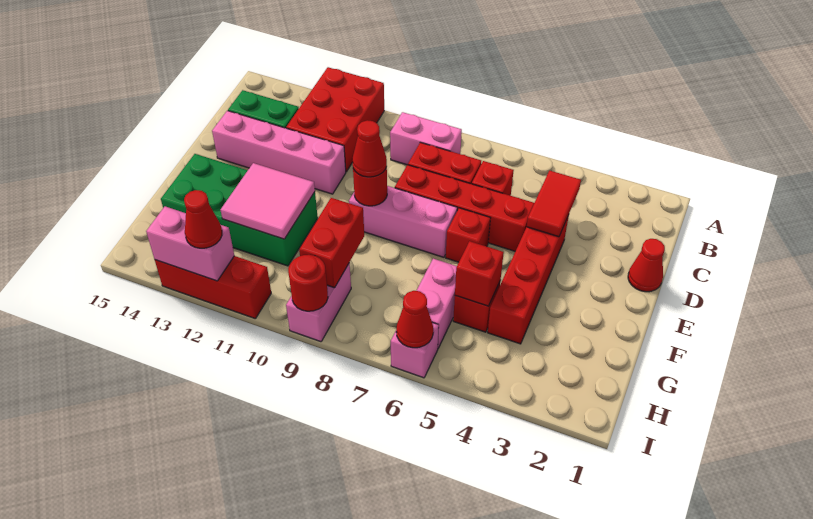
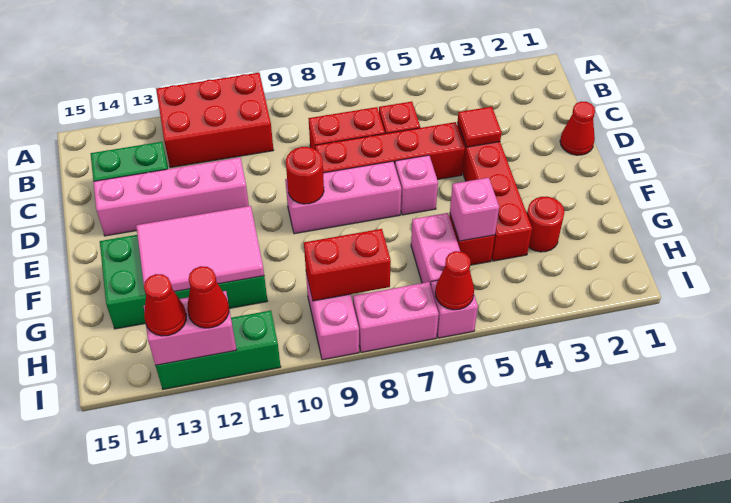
red 2x3 brick [286,67,384,172] -> red 2x3 brick turned to [156,73,273,168]
pink 1x2 brick [390,112,462,165] -> pink 1x2 brick moved to [353,282,439,352]
red 1x2 tile [527,171,581,237] -> red 1x1 tile [458,107,502,147]
red 1x1 brick [446,208,490,262] -> pink 1x1 brick [395,155,438,215]
red 1x1 cone [352,120,387,177] -> red 1x1 cone moved to [144,274,186,336]
pink 2x2 tile [221,163,315,239] -> pink 2x3 tile [136,206,264,292]
red 1x1 brick [455,241,504,306] -> pink 1x1 brick [450,178,499,241]
red 1x2 brick [299,198,364,288] -> red 1x2 brick turned to [304,229,391,301]
red 1x1 round brick [288,255,328,311] -> red 1x1 round brick moved to [527,196,565,252]
red 1x3 brick [155,256,271,318] -> green 1x3 brick [156,311,281,389]

